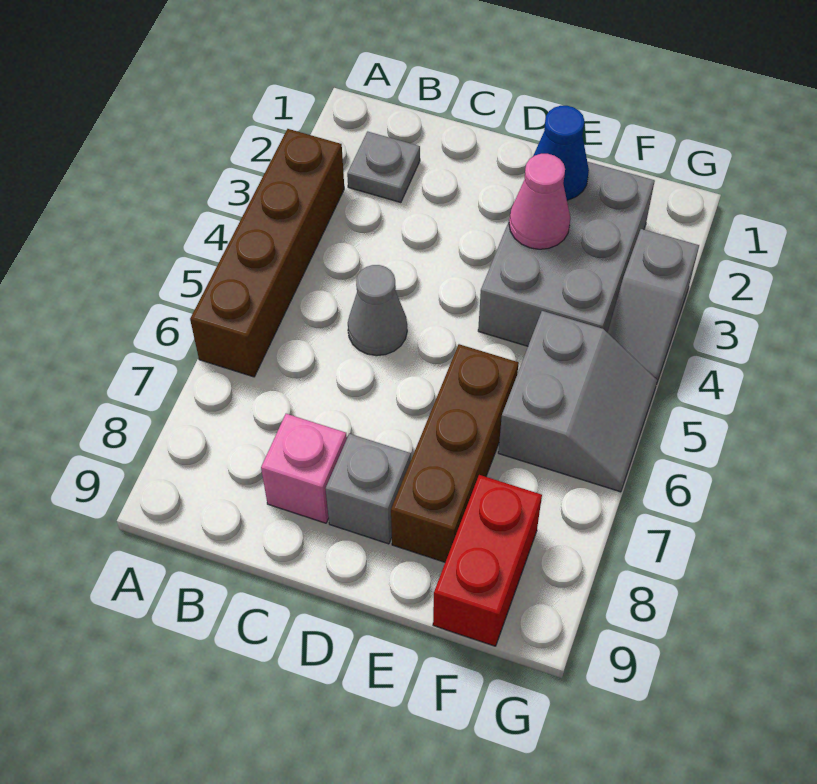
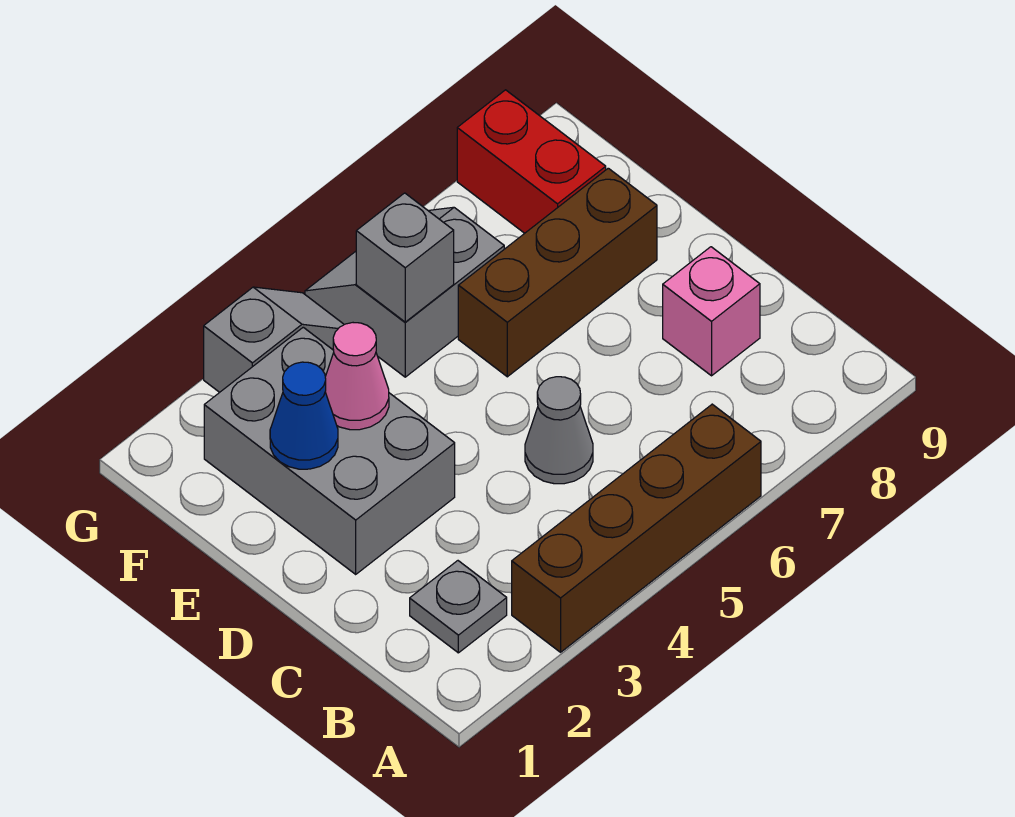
grey 1x1 brick [326,434,411,544] -> grey 1x1 brick moved to [356,193,454,322]
grey 2x3 brick [478,162,655,346] -> grey 2x3 brick turned to [204,327,455,574]
red 1x2 brick [433,475,542,646] -> red 1x2 brick turned to [457,90,606,233]

